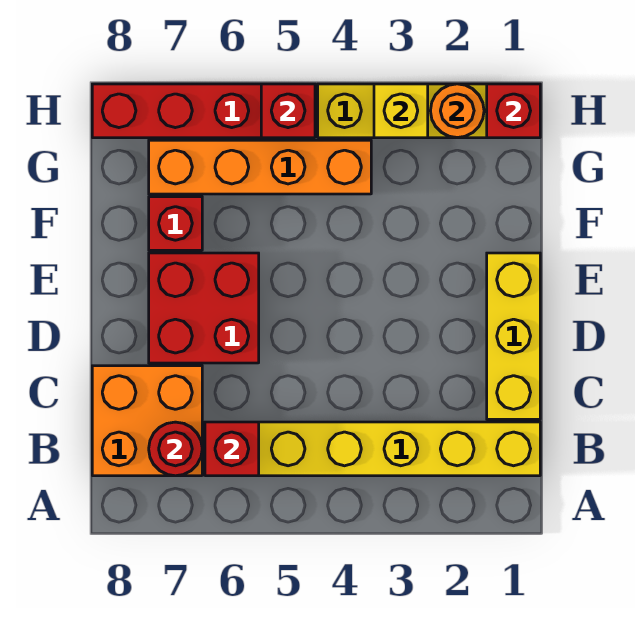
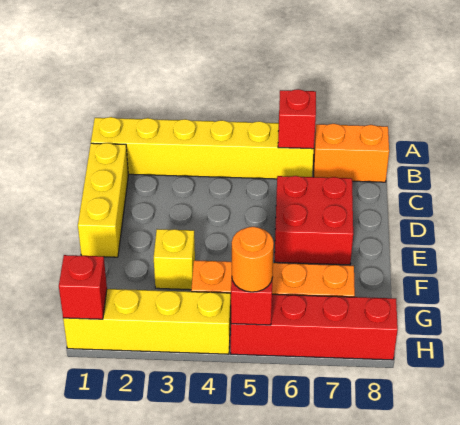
orange 2x2 brick [92,366,202,476] -> orange 1x2 brick [314,124,389,182]
red 1x1 round brick [149,422,202,476] -> none
red 1x1 brick [149,197,202,250] -> none
orange 1x1 round brick [430,84,484,138] -> orange 1x1 round brick moved to [232,227,274,292]
yellow 1x1 brick [374,84,428,138] -> yellow 1x1 brick moved to [154,229,195,290]

